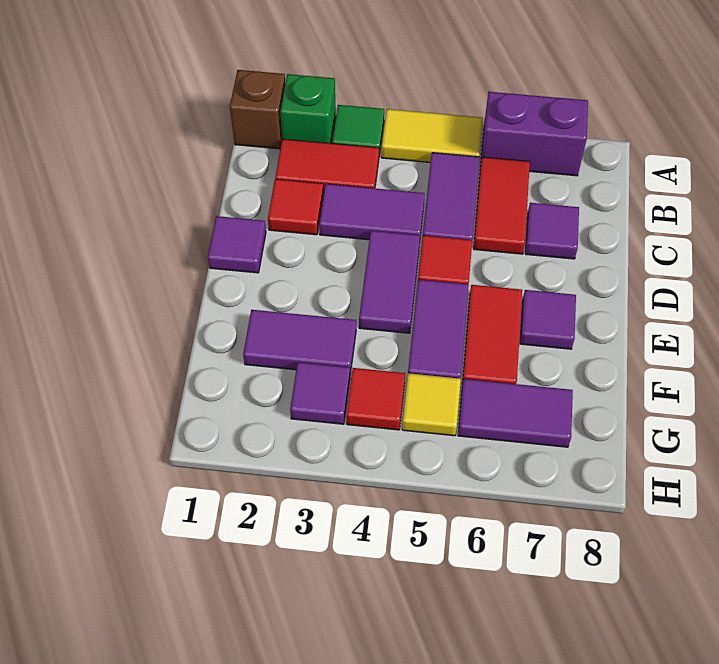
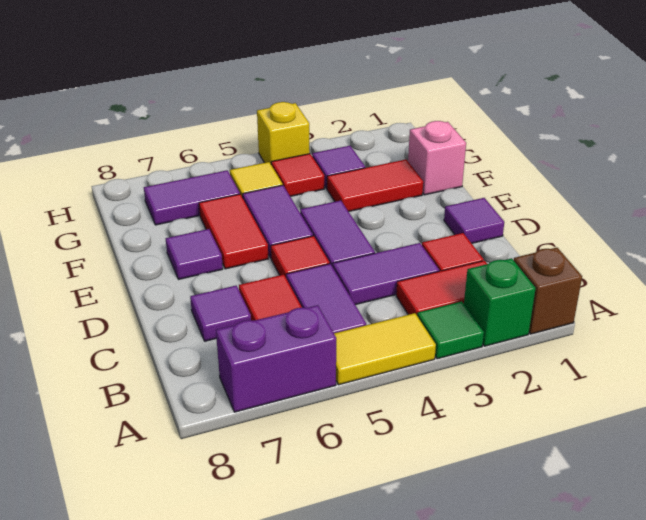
none -> pink 1x1 brick [408,121,466,195]
purple 1x2 tile [243,310,356,374] -> red 1x2 tile [327,160,423,212]
none -> yellow 1x1 brick [257,102,310,163]

